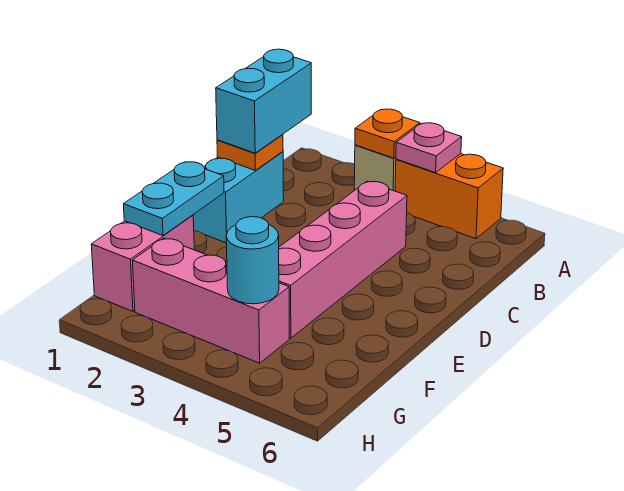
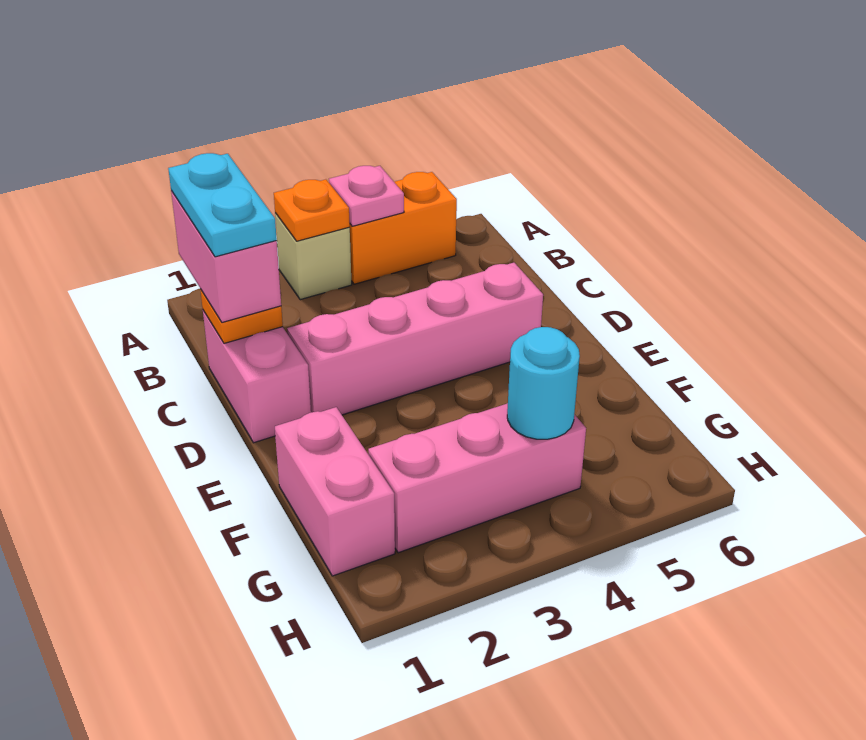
cyan 1x2 brick [216,49,311,153] -> pink 1x2 brick [171,191,281,322]
cyan 1x2 brick [193,152,284,243] -> pink 1x2 brick [203,311,311,443]
pink 1x4 brick [279,181,407,338] -> pink 1x4 brick turned to [287,263,543,415]
cyan 1x2 plate [124,162,224,236] -> cyan 1x2 plate moved to [168,153,277,257]

